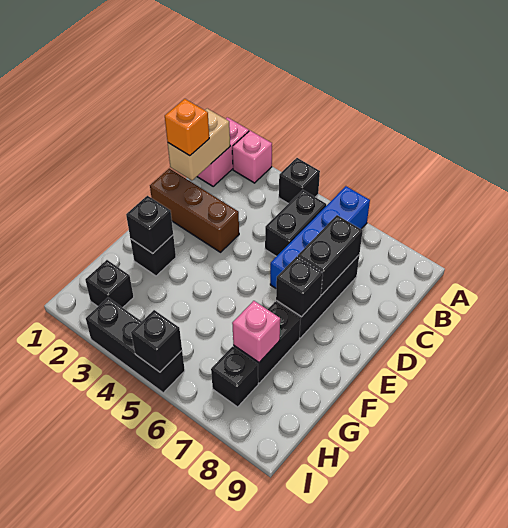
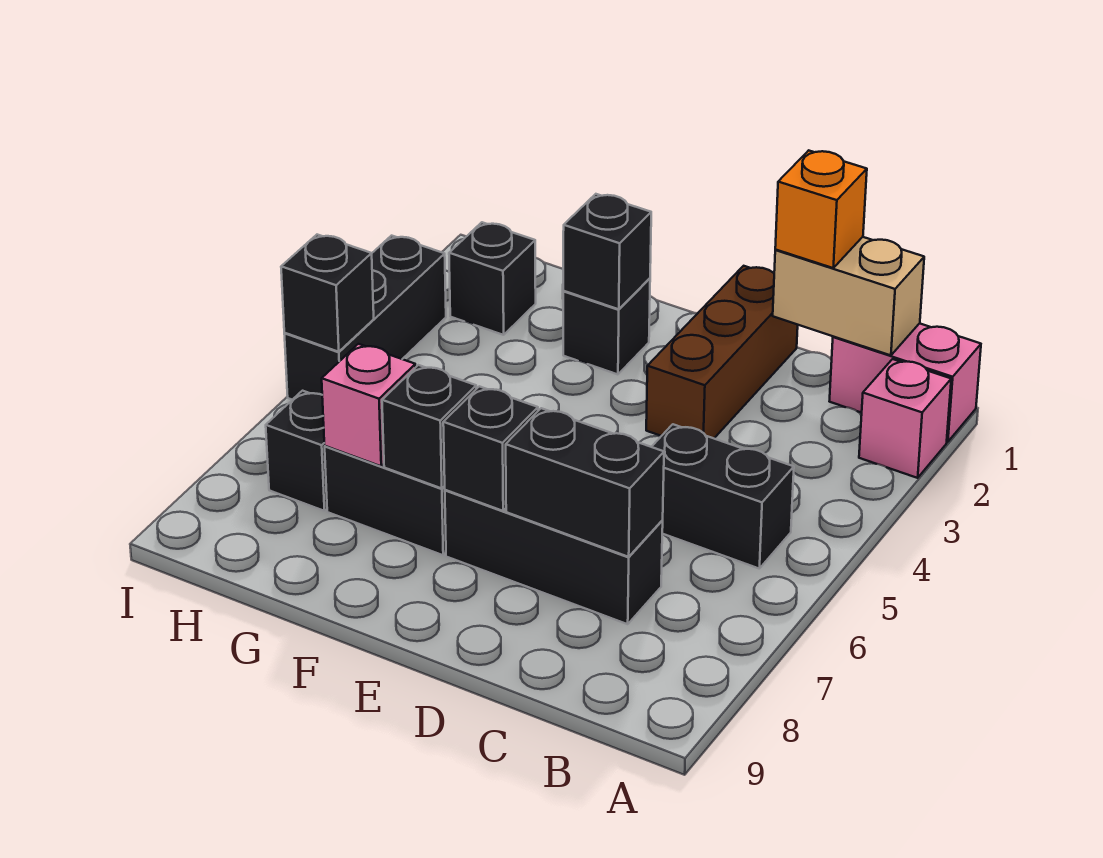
black 1x1 brick [279,158,320,204] -> black 1x1 brick moved to [382,365,476,489]
blue 1x4 brick [270,186,370,288] -> none

